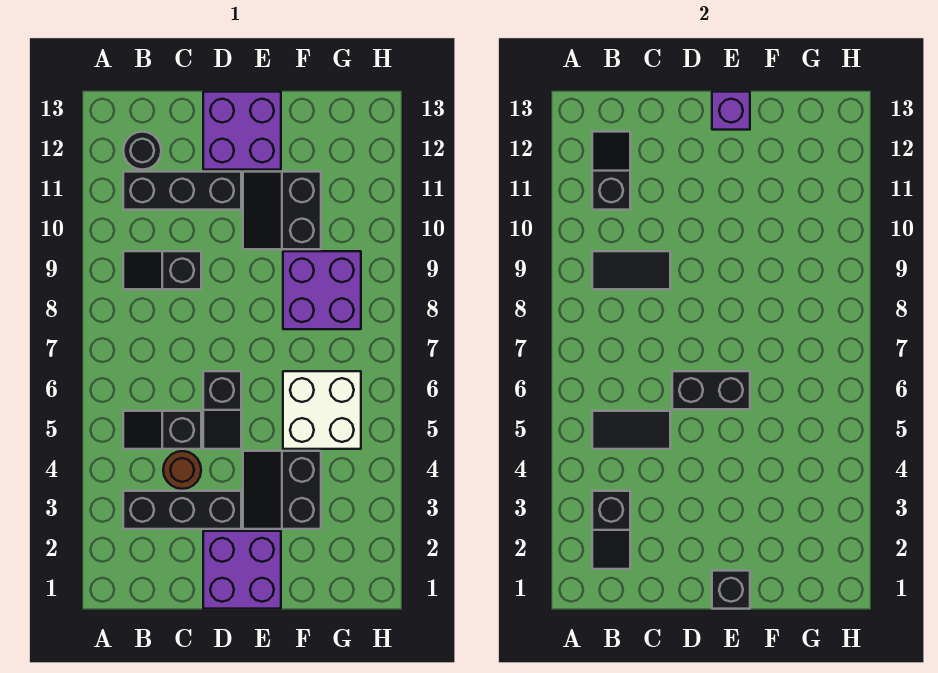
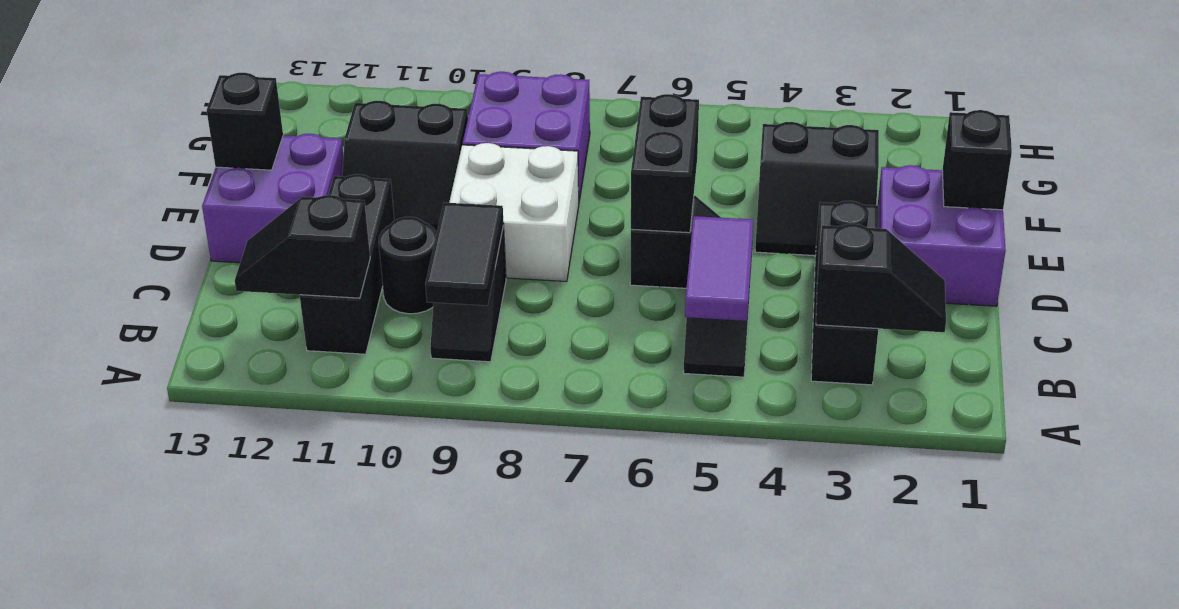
black 1x2 tile [592,411,670,449] -> purple 1x2 tile [685,216,753,321]
black 1x1 round brick [123,132,161,170] -> black 1x1 round brick moved to [379,217,437,314]
brown 1x1 round brick [163,451,201,489] -> none
purple 1x1 brick [712,92,750,130] -> black 1x1 brick [207,73,283,170]
white 2x2 brick [283,371,361,449] -> white 2x2 brick moved to [449,143,579,282]

